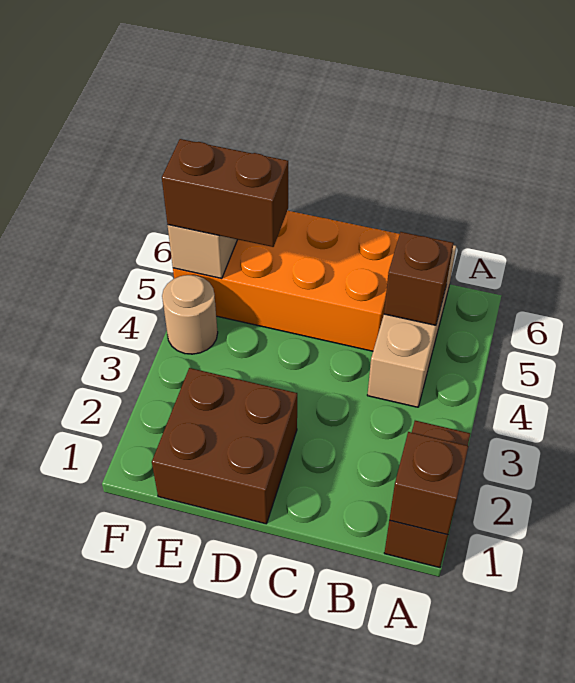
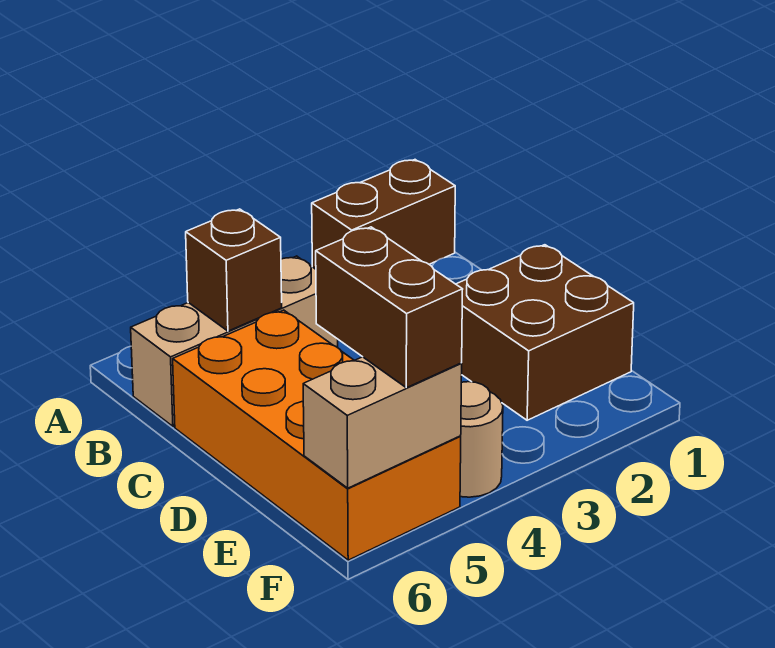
brown 1x1 brick [389,432,468,535] -> none

